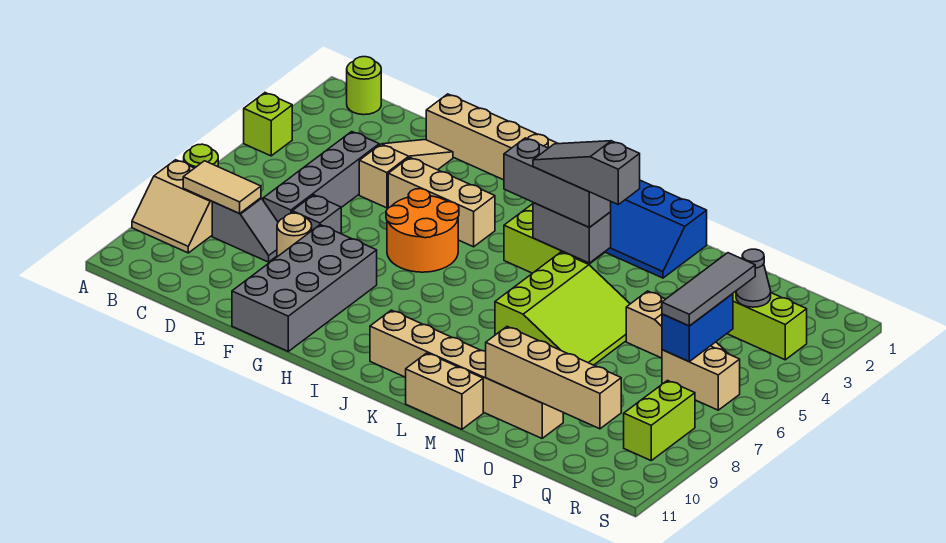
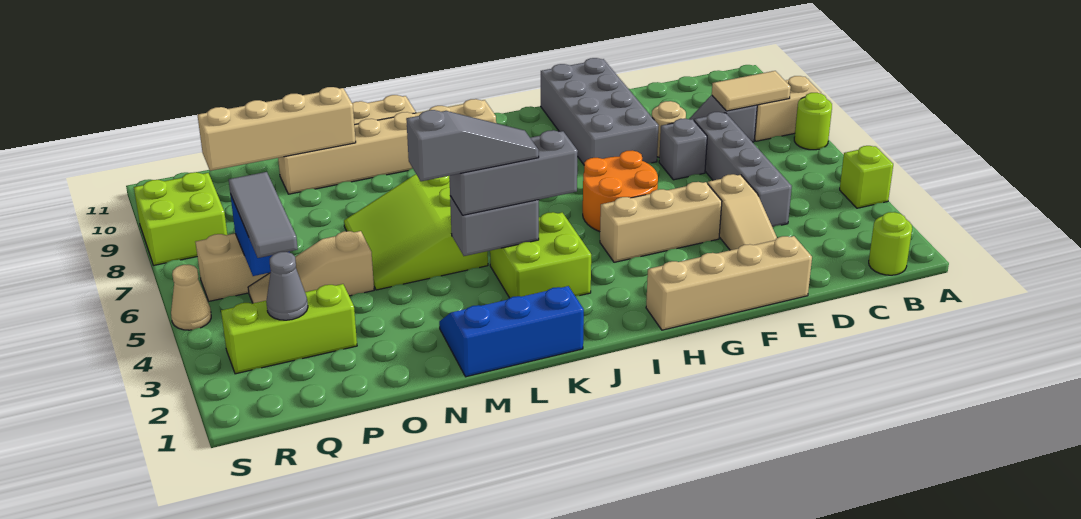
lime 1x2 brick [624,381,695,460] -> lime 2x2 brick [134,172,227,265]
none -> tan 1x1 cone [171,265,211,330]

